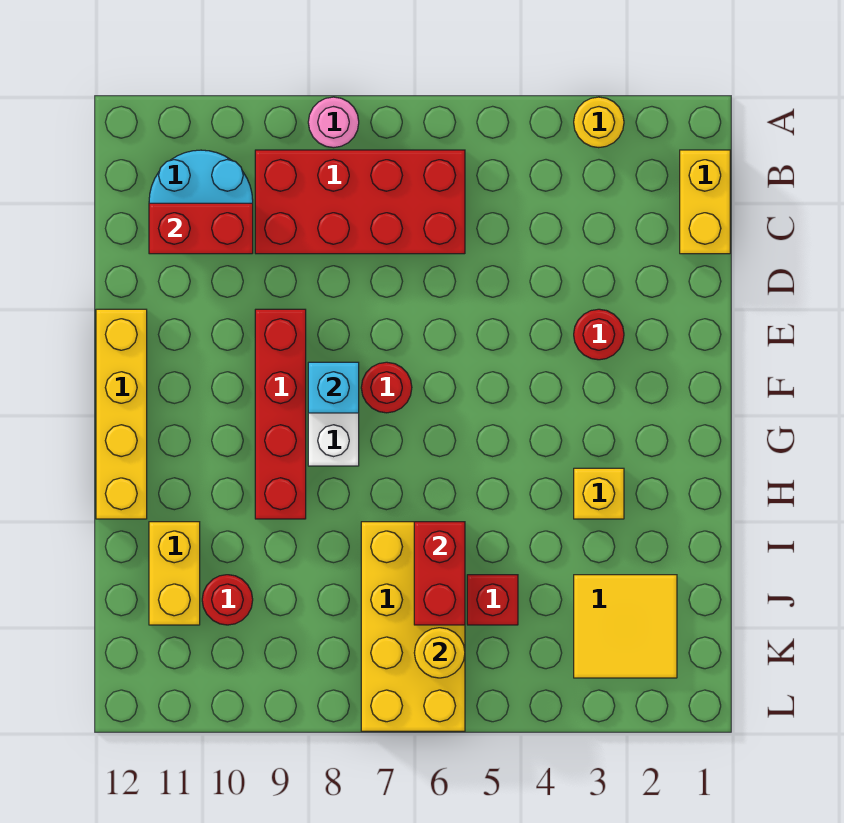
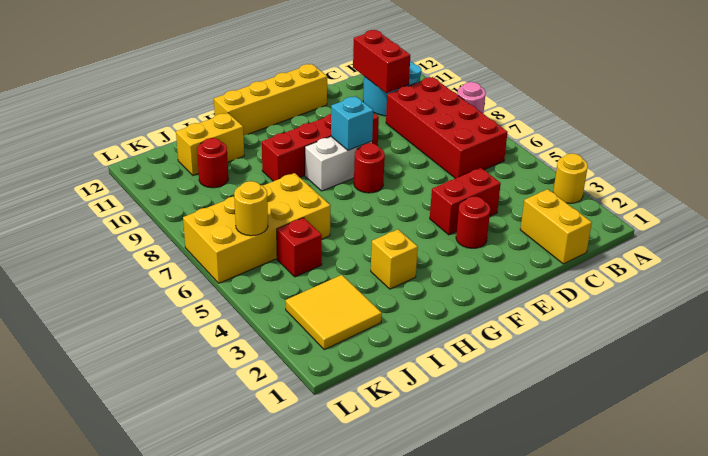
yellow 1x2 brick [680,150,730,254] -> yellow 1x2 brick turned to [520,189,592,264]
red 1x2 brick [414,522,465,625] -> red 1x2 brick moved to [430,168,501,235]

